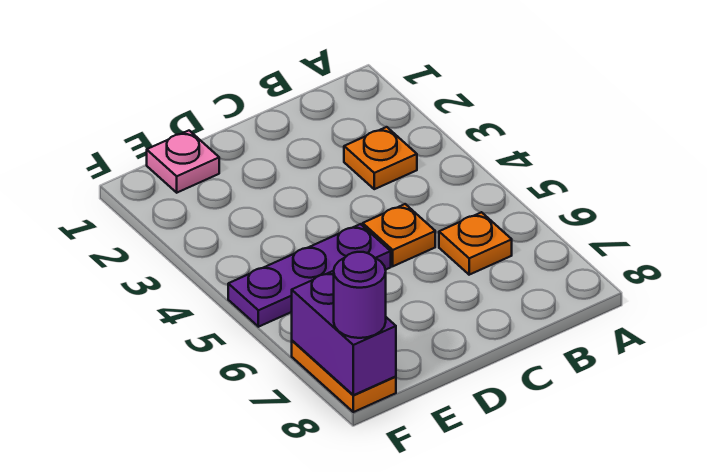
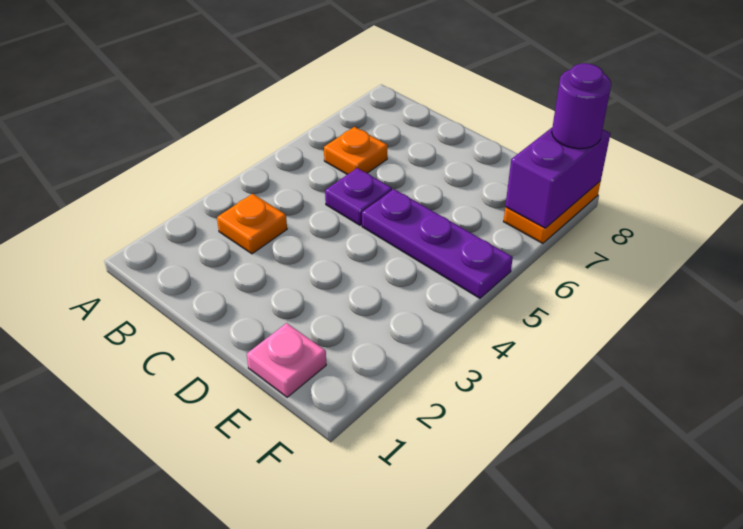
orange 1x1 plate [363,204,435,266] -> purple 1x1 plate [325,168,392,225]

